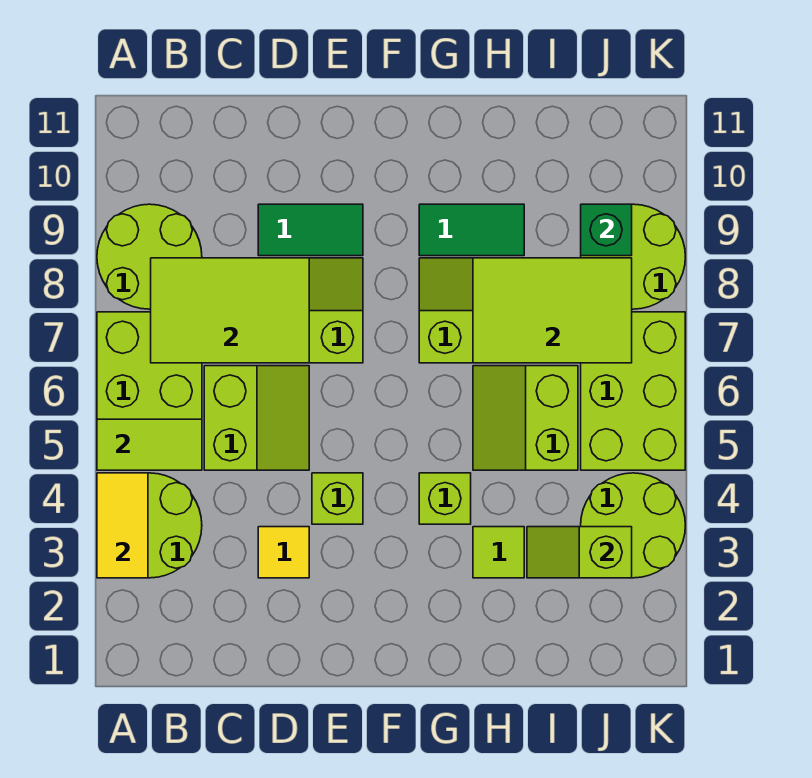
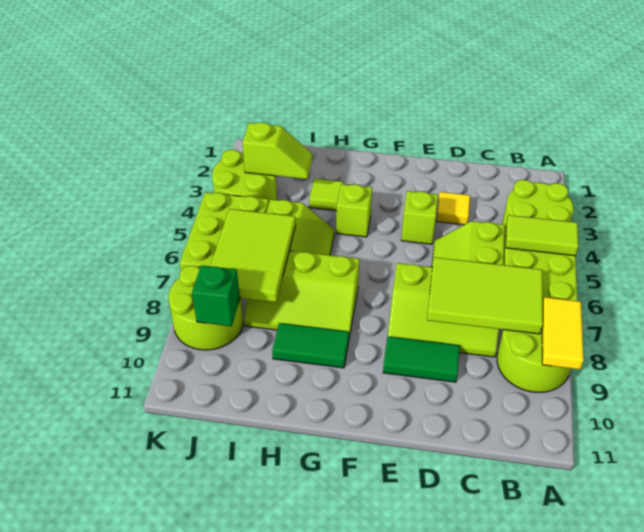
yellow 1x2 tile [97,473,148,578] -> yellow 1x2 tile moved to [542,297,584,370]
lime 2x3 tile [473,258,632,363] -> lime 2x3 tile turned to [211,209,296,302]

